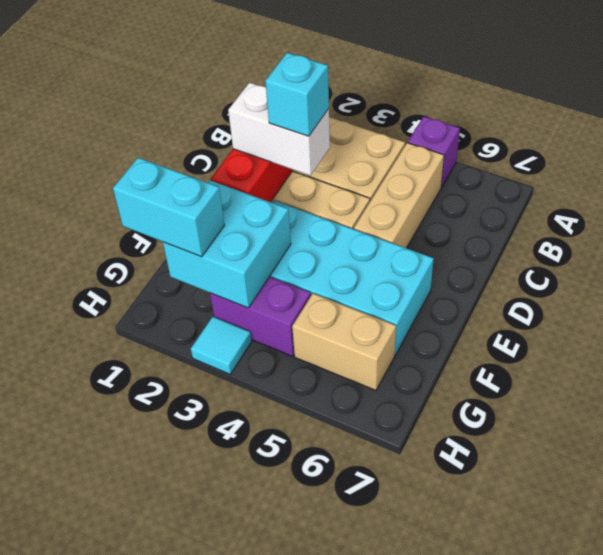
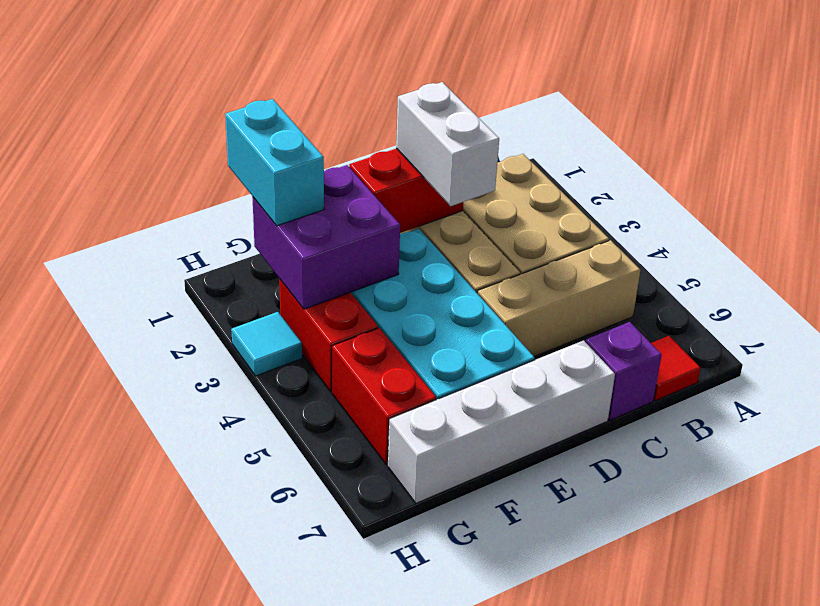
purple 1x1 brick [408,117,460,188] -> purple 1x1 brick moved to [586,322,662,420]
none -> red 1x1 tile [651,336,701,401]
cyan 1x1 brick [265,53,329,136] -> none
none -> white 1x4 brick [388,340,615,503]
cyan 2x2 brick [163,180,291,308] -> purple 2x2 brick [253,165,400,309]
purple 1x2 brick [210,277,311,356] -> red 1x2 brick [279,279,378,392]
tan 1x2 brick [292,293,396,390] -> red 1x2 brick [332,328,436,465]

